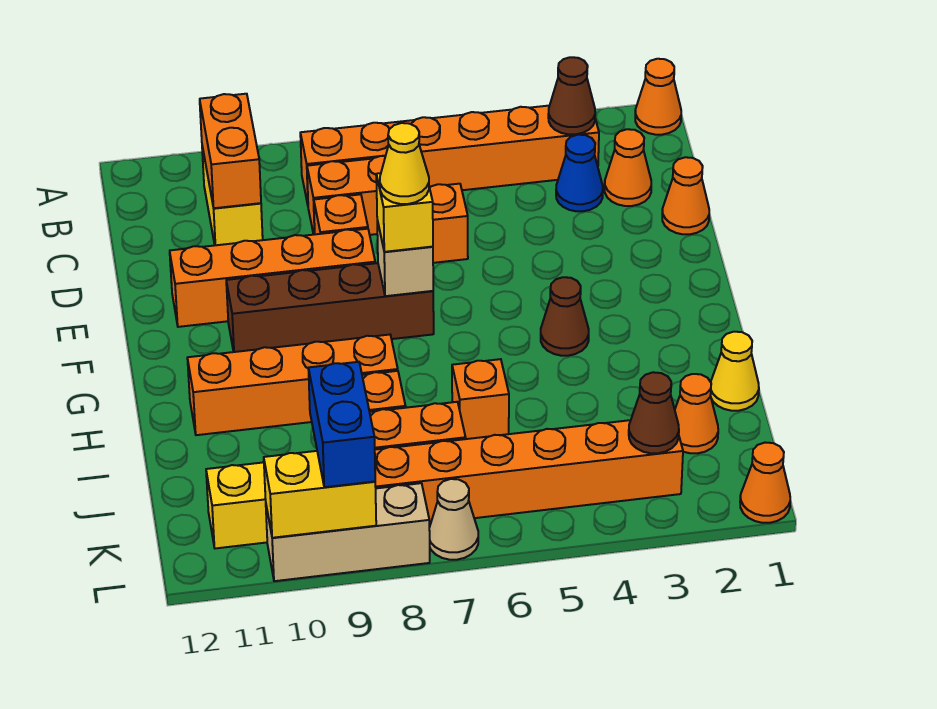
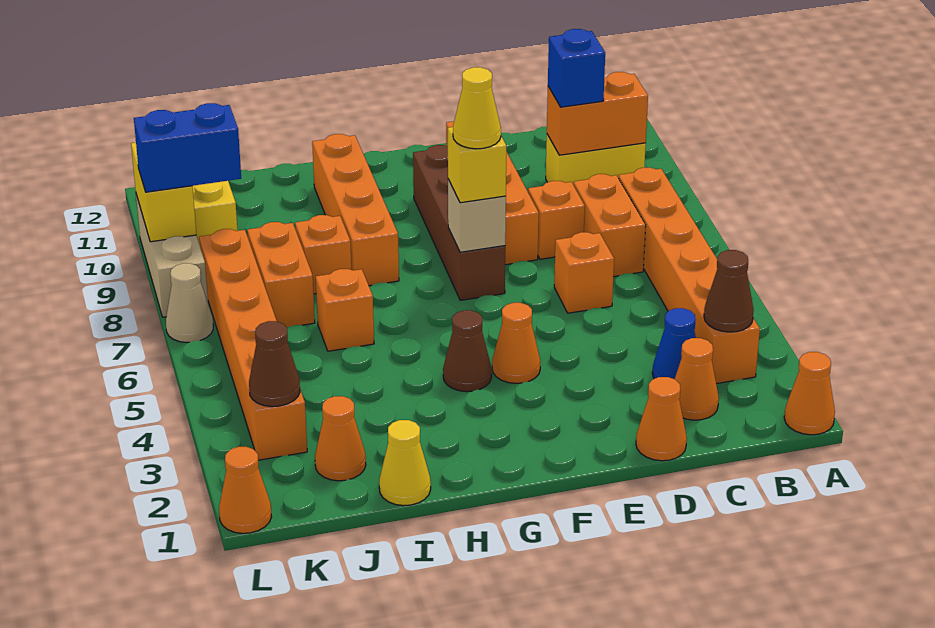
none -> blue 1x1 brick [548,29,605,107]
none -> orange 1x1 cone [492,303,540,383]

